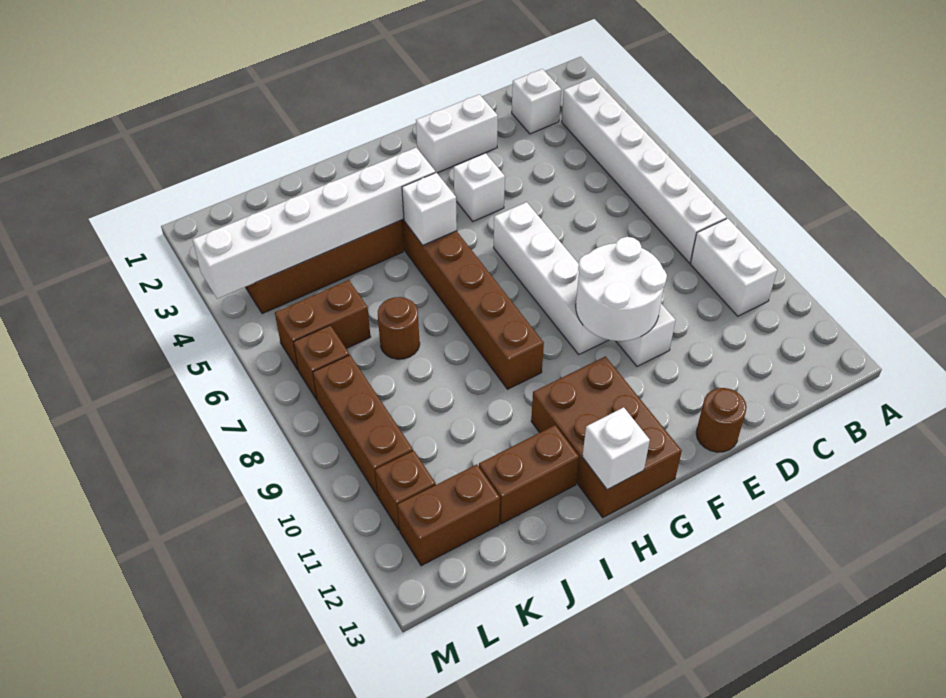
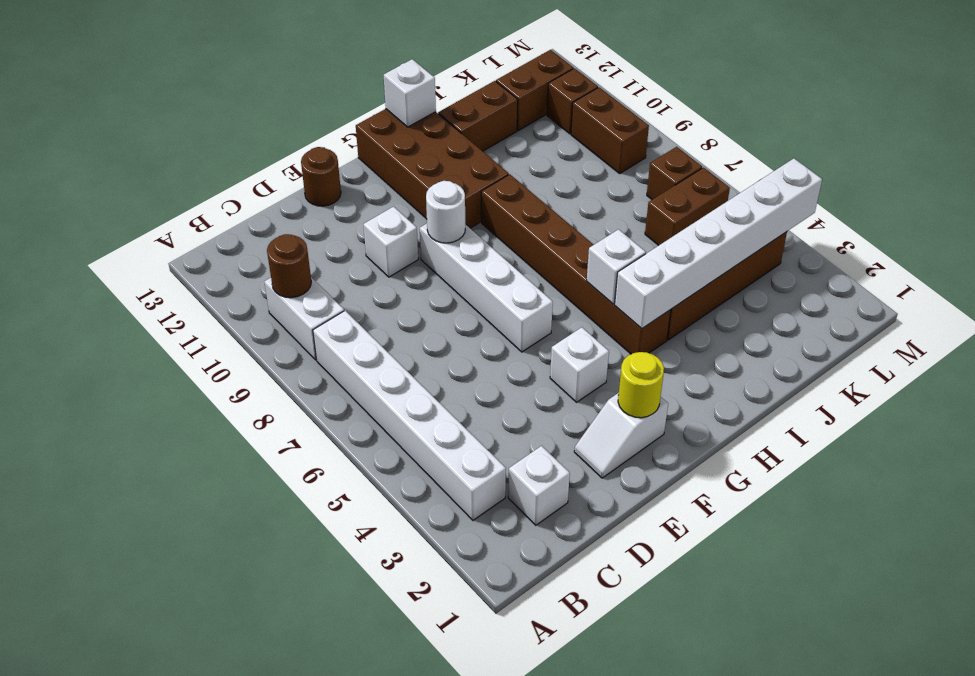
white 1x2 brick [416,94,498,173] -> white 1x2 slope [574,393,668,478]
white 2x2 round brick [576,237,667,341] -> white 1x1 round brick [426,181,465,243]
none -> yellow 1x1 round brick [618,352,664,418]
brown 2x3 brick [531,356,682,518] -> brown 2x4 brick [356,109,509,228]
brown 1x1 round brick [378,297,420,359] -> brown 1x1 round brick moved to [267,234,311,298]
brown 1x3 brick [313,355,413,496] -> brown 1x2 brick [571,87,649,174]

